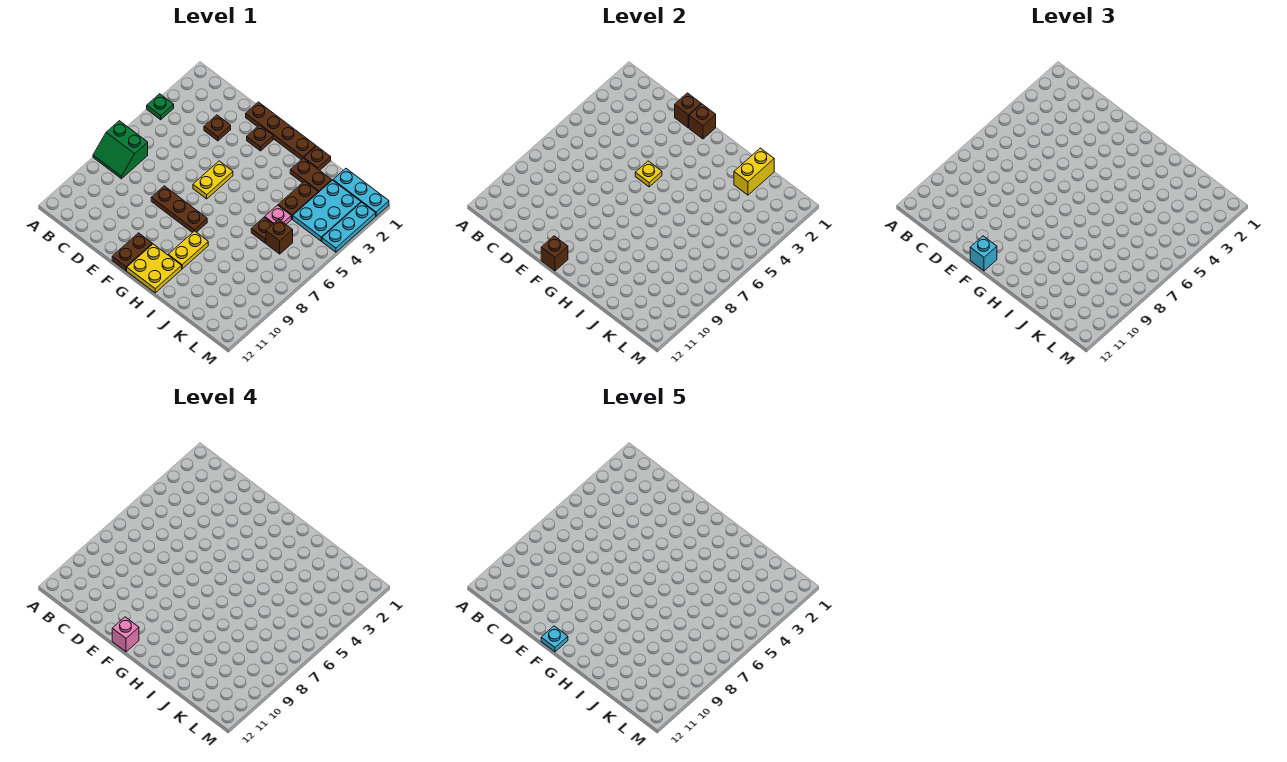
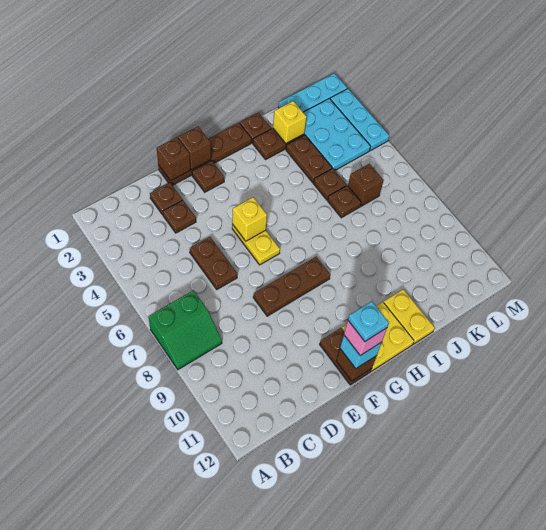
green 1x1 plate [147,94,174,120] -> none
none -> brown 1x1 plate [150,183,183,215]
none -> brown 1x2 plate [190,237,237,289]
yellow 1x1 plate [635,161,662,187] -> yellow 1x1 brick [232,197,267,241]
yellow 1x2 plate [168,231,208,269] -> yellow 1x2 plate moved to [383,289,435,344]
yellow 1x2 brick [734,148,774,195] -> yellow 1x1 brick [273,101,307,143]
pink 1x1 plate [265,205,291,224] -> brown 1x1 plate [313,168,347,200]

